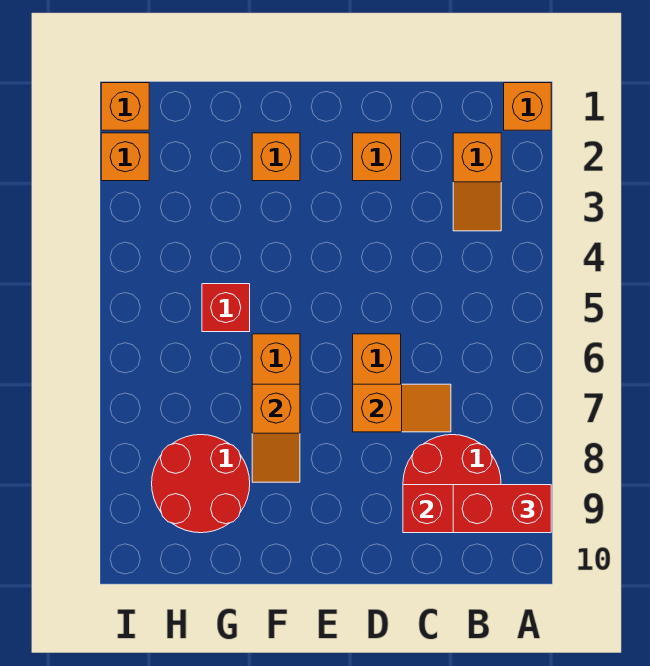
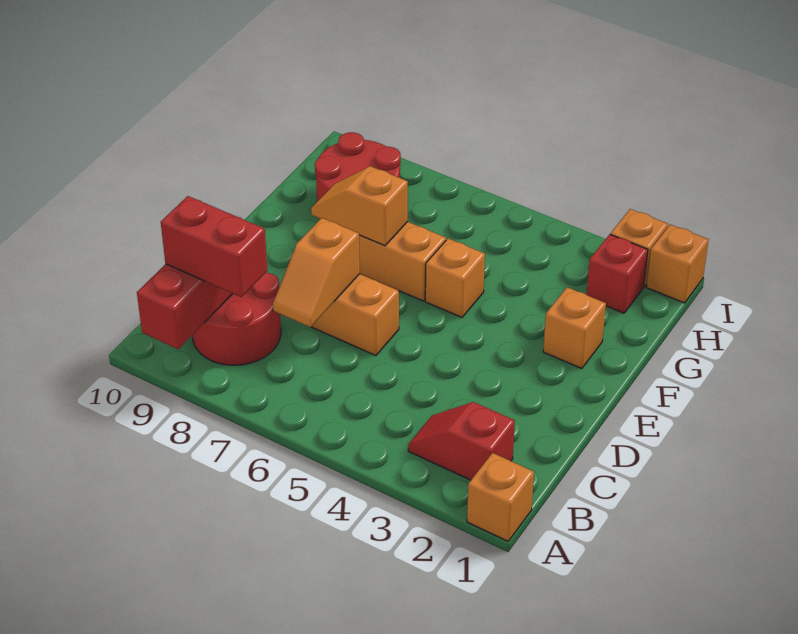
red 1x2 brick [453,485,551,533] -> red 1x2 brick turned to [161,196,267,297]
orange 1x2 slope [453,133,501,231] -> red 1x2 slope [408,402,515,480]
orange 1x1 brick [353,133,401,181] -> orange 1x1 brick moved to [425,239,485,317]
red 1x1 brick [202,284,250,332] -> red 1x1 brick moved to [587,234,648,313]

